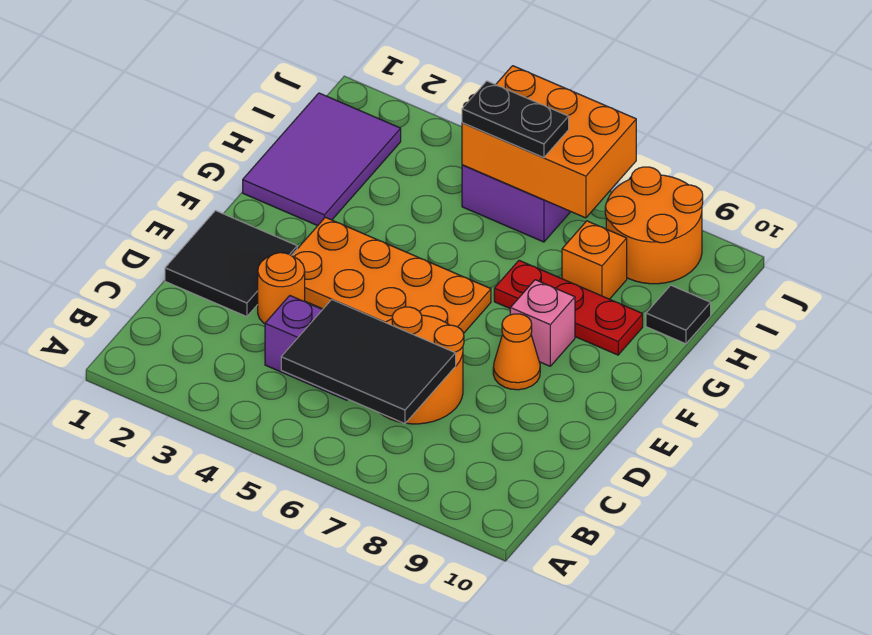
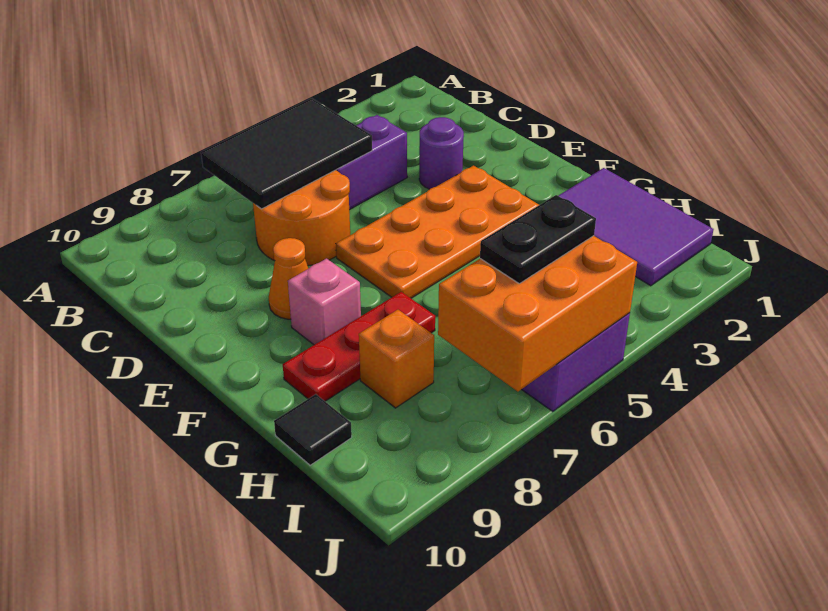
black 2x2 tile [165,211,297,317] -> none
orange 1x1 round brick [258,253,305,324] -> purple 1x1 round brick [419,117,464,189]
orange 2x2 round brick [605,167,703,284] -> none

